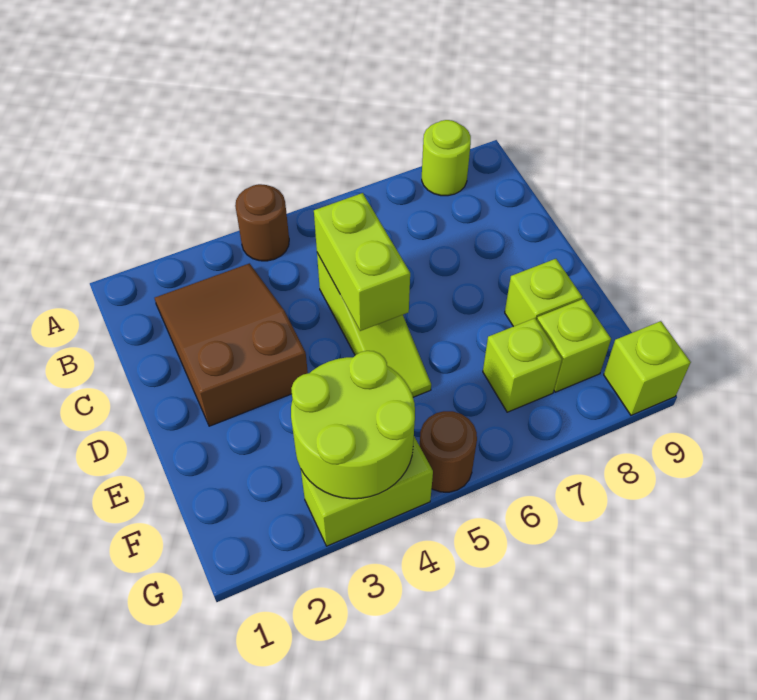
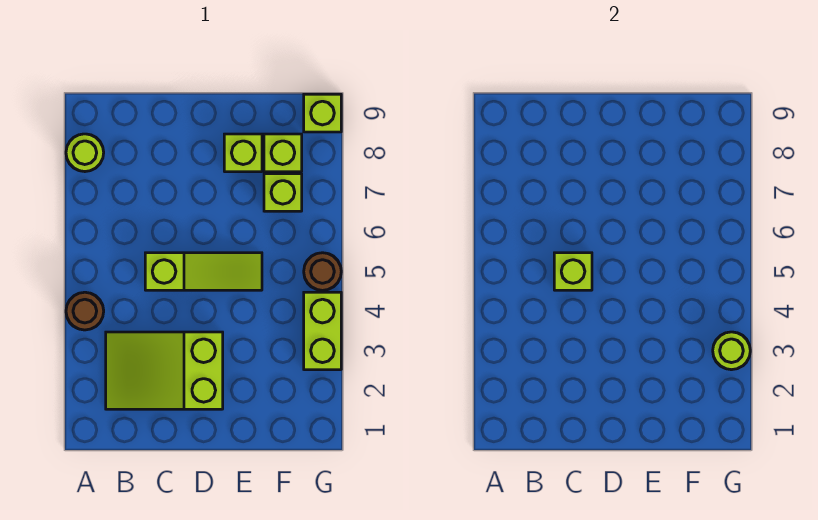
brown 2x3 slope [155,263,308,426] -> lime 2x3 slope [106,332,223,409]
lime 1x2 brick [314,193,410,331] -> lime 1x1 brick [554,253,592,290]
lime 2x2 round brick [291,351,415,499] -> lime 1x1 round brick [713,332,750,370]

